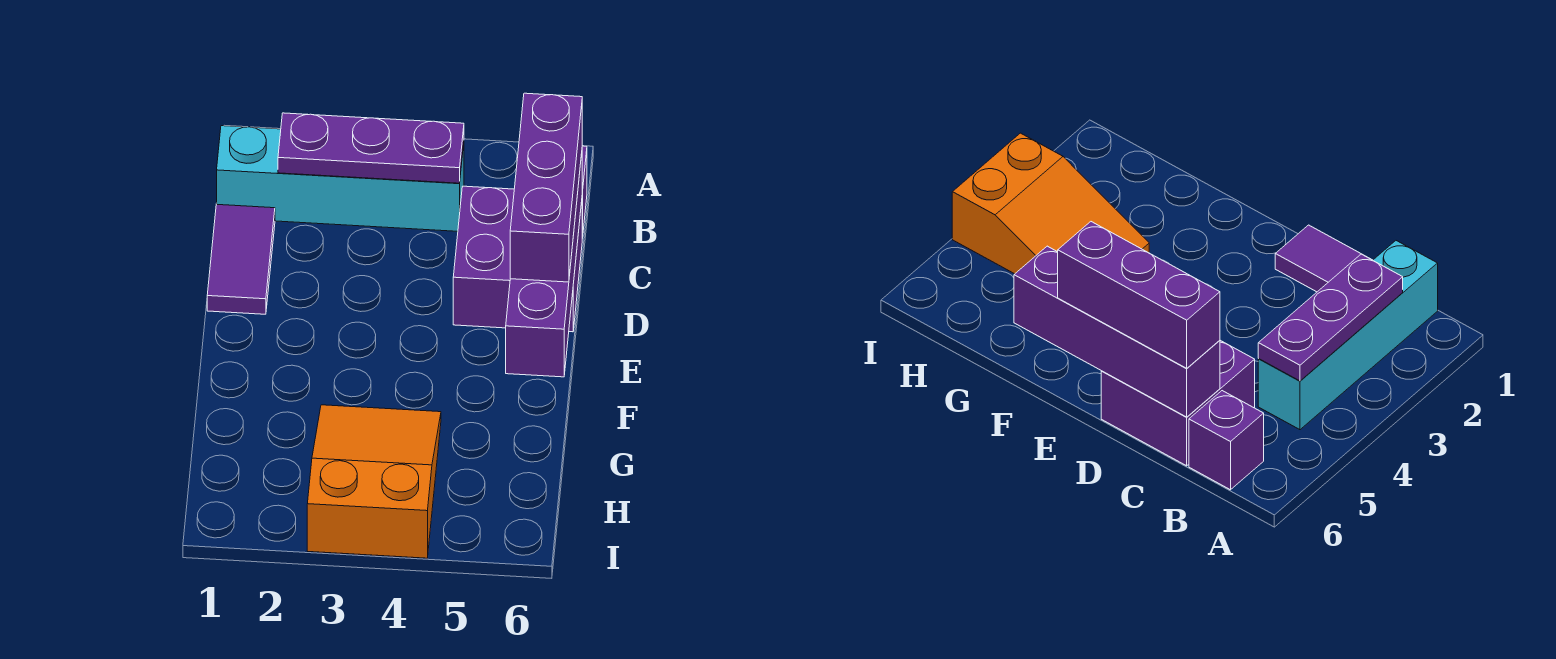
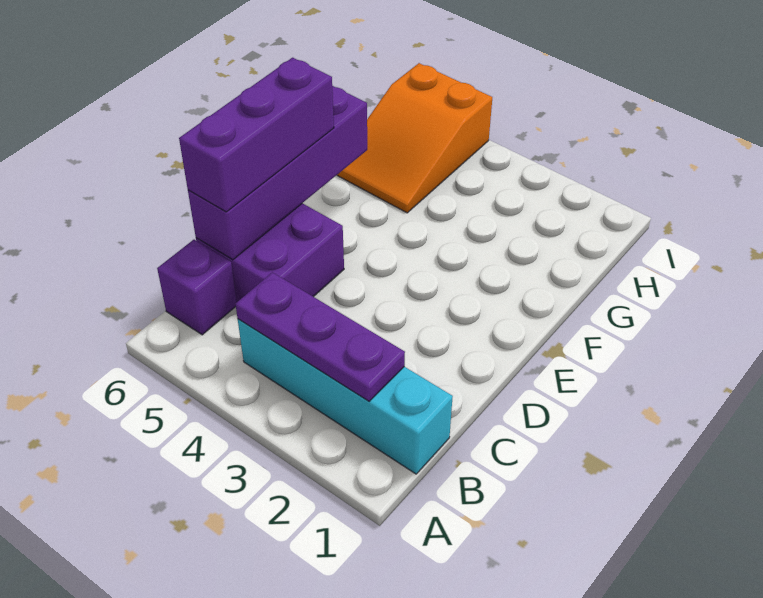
purple 1x2 tile [207,204,275,314] -> none
orange 2x3 slope [307,405,441,558] -> orange 2x3 slope moved to [337,63,492,213]

